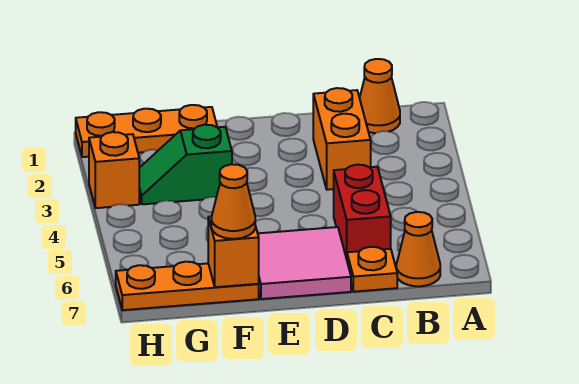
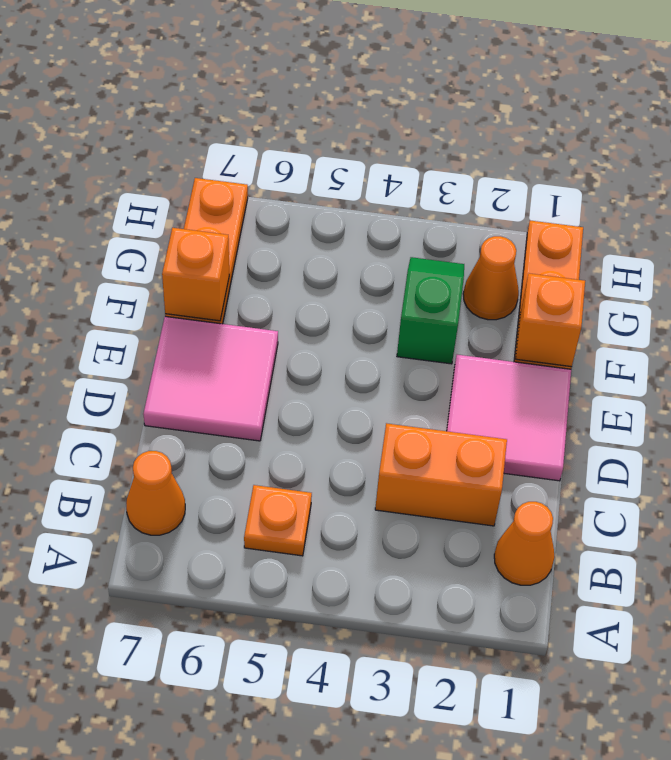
red 1x2 brick [334,165,391,259] -> none
orange 1x1 plate [347,247,397,292] -> orange 1x1 plate moved to [244,485,312,556]
none -> pink 2x2 tile [447,355,571,481]
orange 1x1 cone [211,164,255,239] -> orange 1x1 cone moved to [463,236,519,320]
orange 1x1 brick [89,132,139,208] -> orange 1x1 brick moved to [516,273,585,367]

